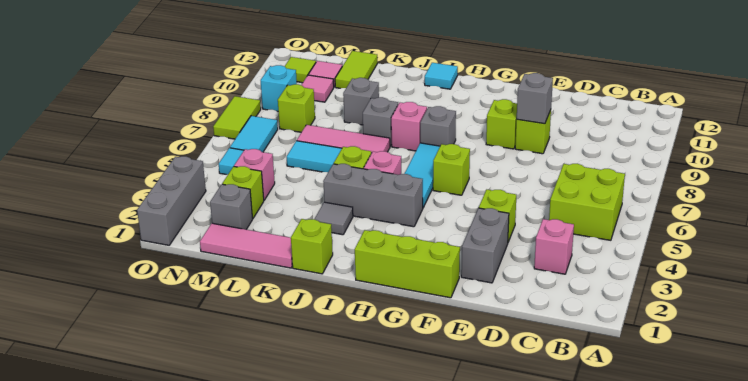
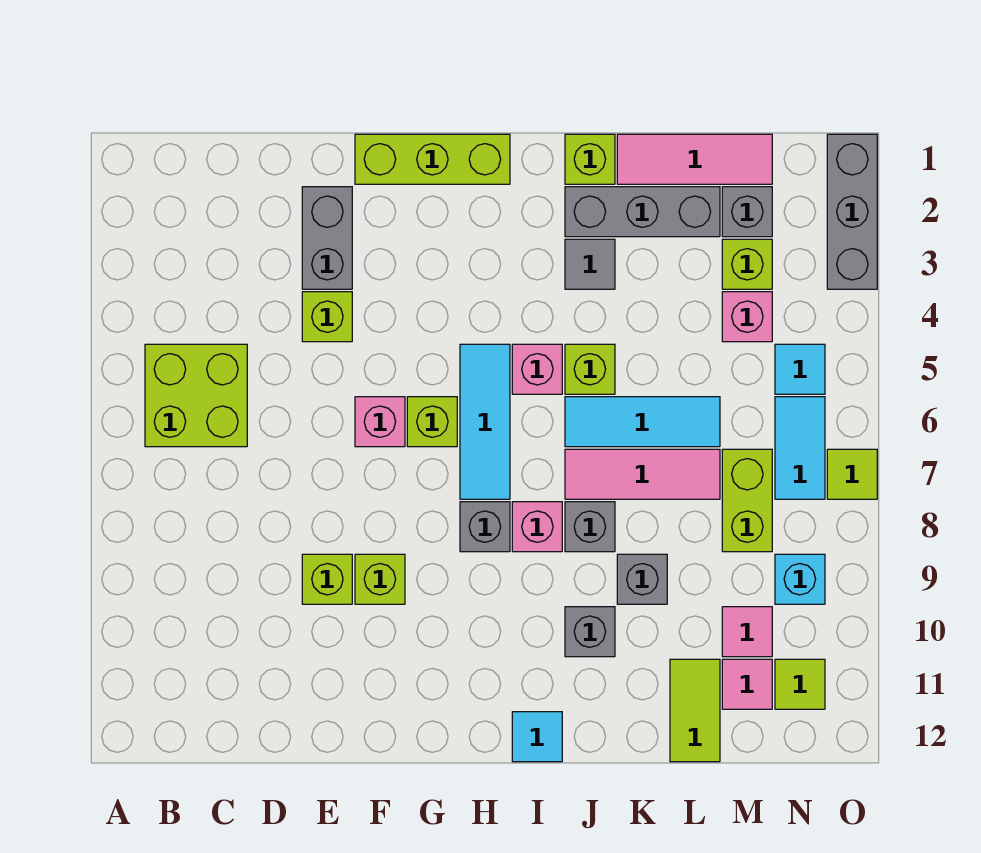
pink 1x1 brick [534,219,574,274] -> pink 1x1 brick moved to [355,397,405,447]
grey 1x1 brick [517,73,553,124] -> grey 1x1 brick moved to [565,607,615,657]
grey 1x3 brick [323,164,423,227] -> grey 1x3 brick moved to [565,187,720,237]
lime 1x1 brick [278,84,315,132] -> lime 1x2 brick [722,449,772,552]
lime 1x2 tile [213,96,261,139] -> lime 1x1 tile [827,449,877,499]

